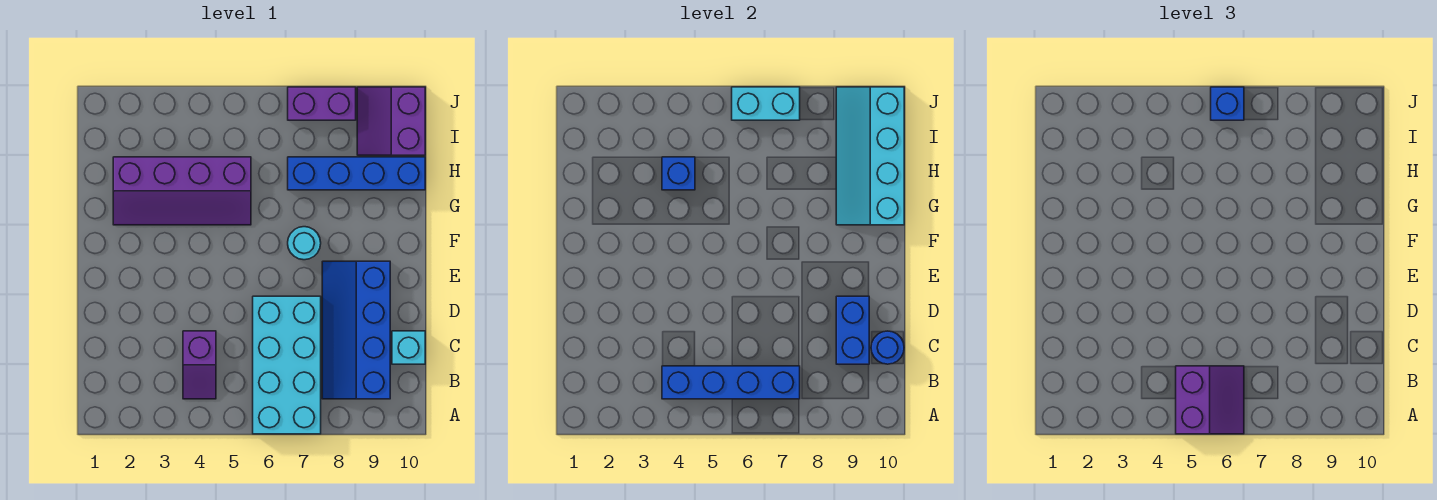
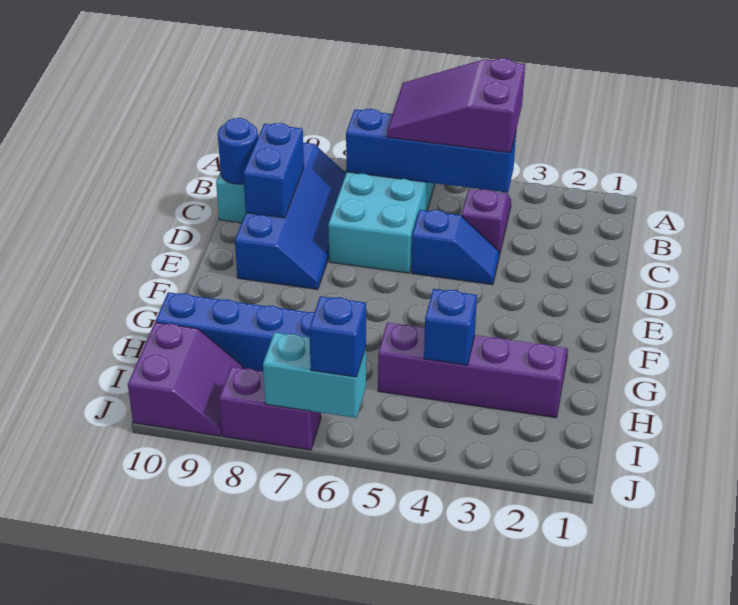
purple 2x2 slope [1176,366,1244,434] -> purple 2x3 slope [387,58,525,153]
none -> blue 1x2 slope [412,210,499,285]
cyan 1x1 round brick [288,227,321,260] -> none
cyan 2x4 slope [836,87,904,225] -> none

